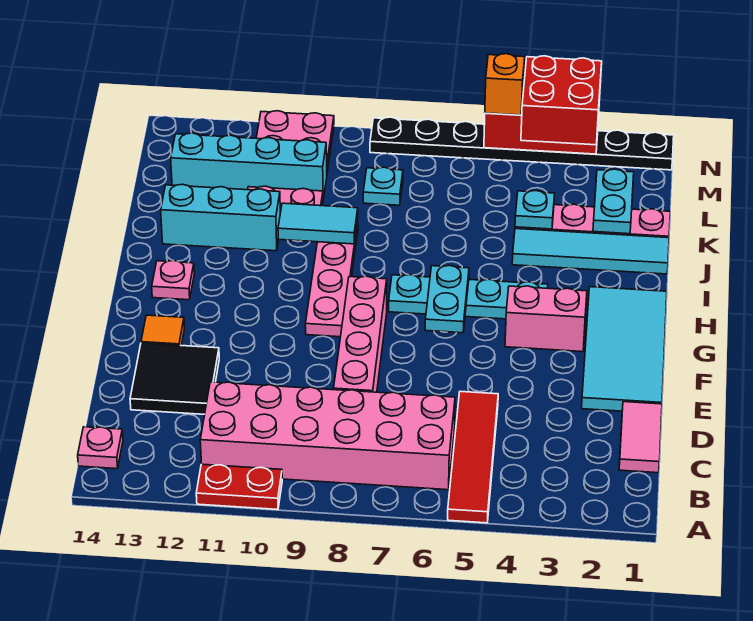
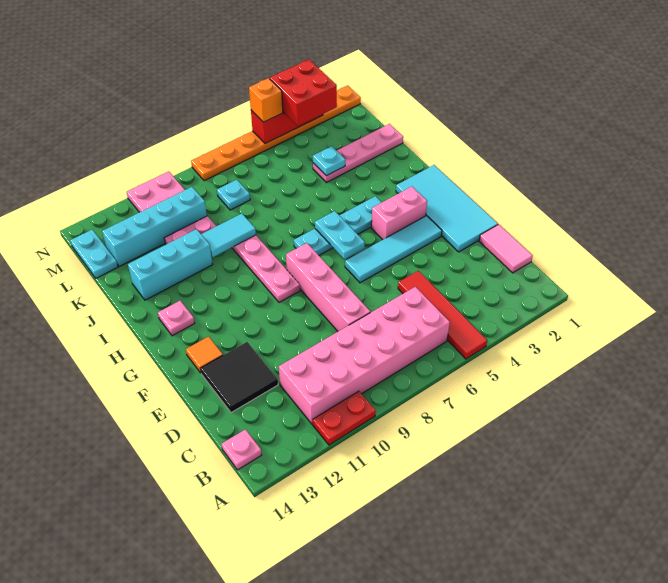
cyan 1x4 tile [512,229,669,274] -> cyan 1x4 tile moved to [345,216,442,283]
cyan 1x2 plate [593,169,634,234] -> cyan 1x2 plate moved to [70,230,118,278]
black 1x8 plate [370,117,674,170] -> orange 1x8 plate [191,86,361,181]

